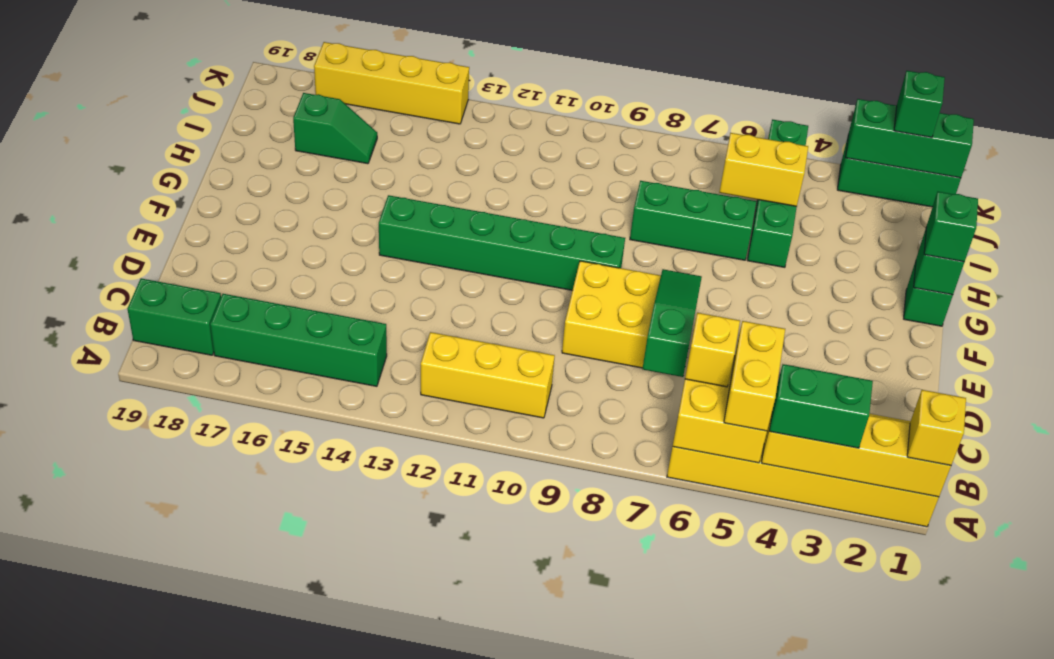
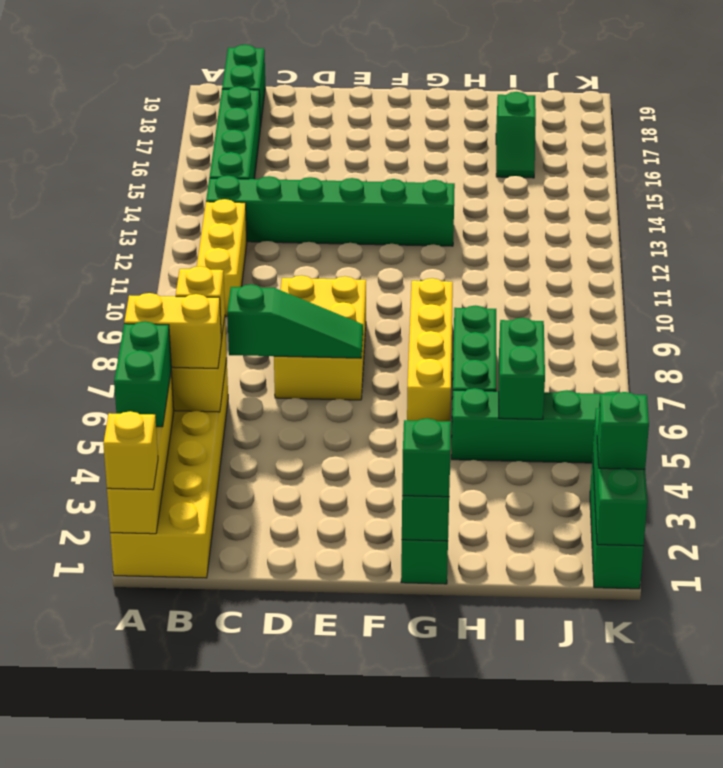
green 1x6 brick [379,195,625,290] -> green 1x6 brick turned to [206,176,455,246]
yellow 1x2 brick [719,133,808,206] -> green 1x2 brick [499,318,545,419]
yellow 1x4 brick [314,42,469,124] -> yellow 1x4 brick moved to [407,278,453,421]

